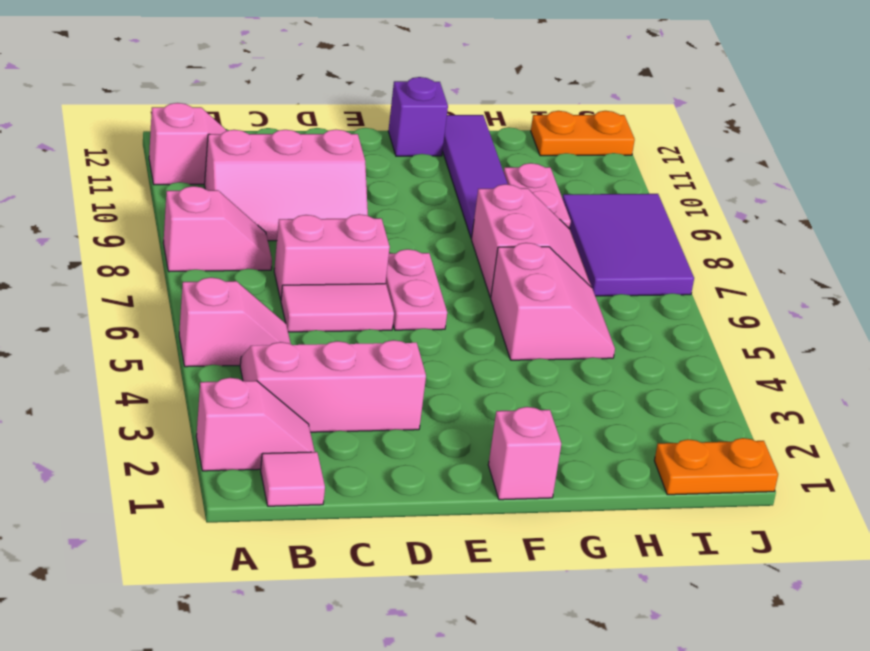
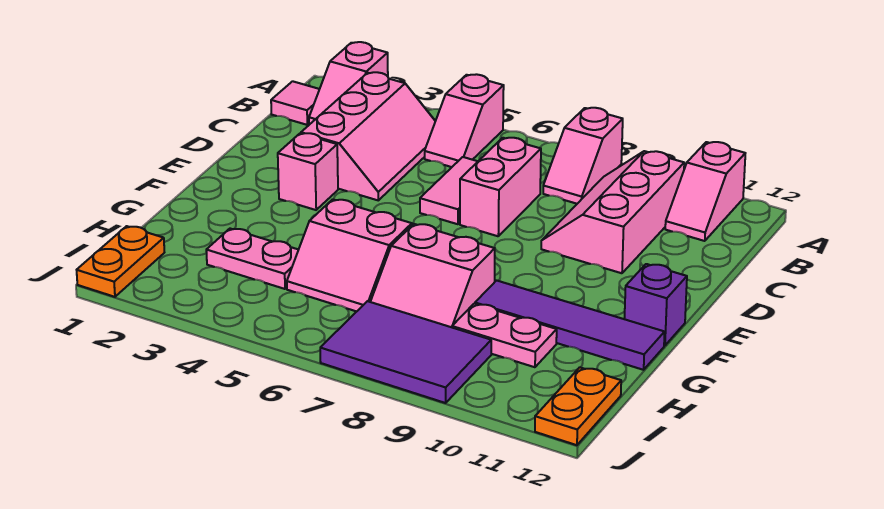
pink 1x2 plate [385,249,447,330] -> pink 1x2 plate moved to [206,229,298,289]
pink 1x1 brick [488,407,561,500] -> pink 1x1 brick moved to [278,133,338,210]

